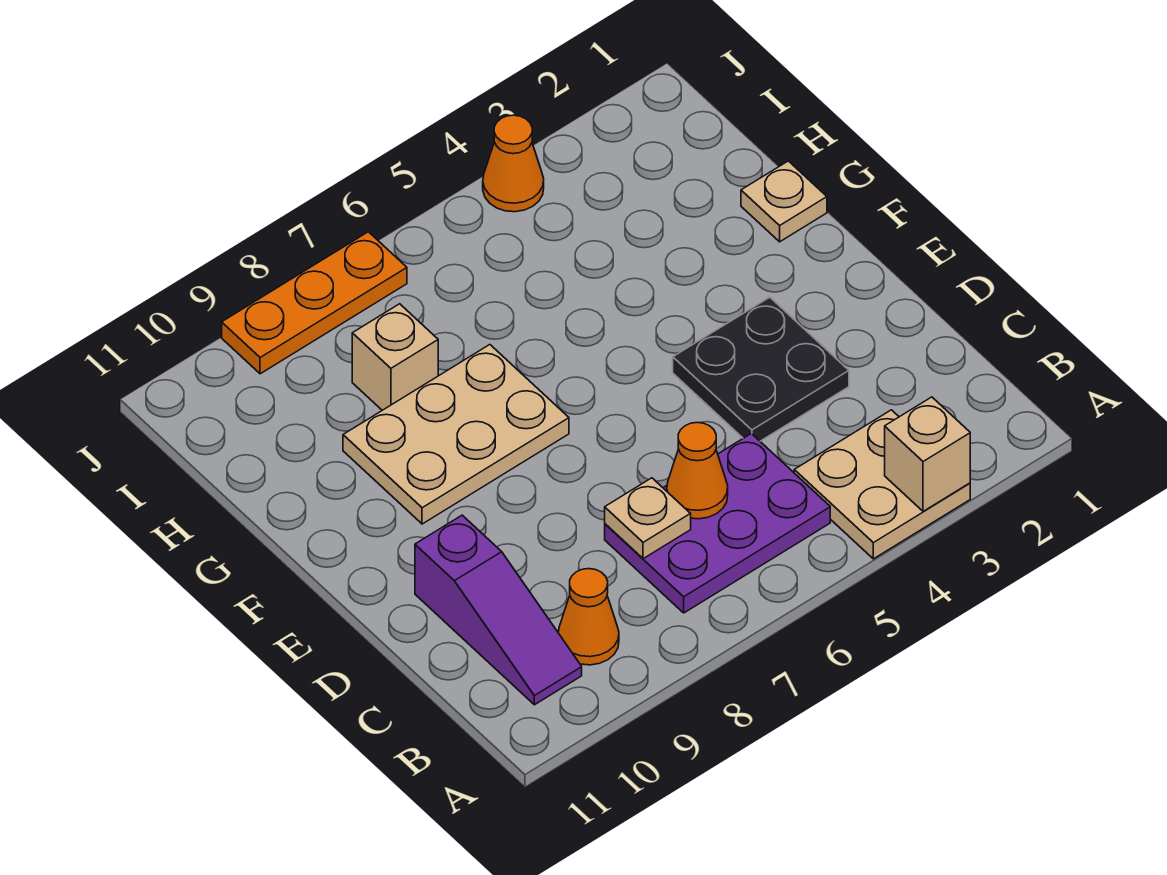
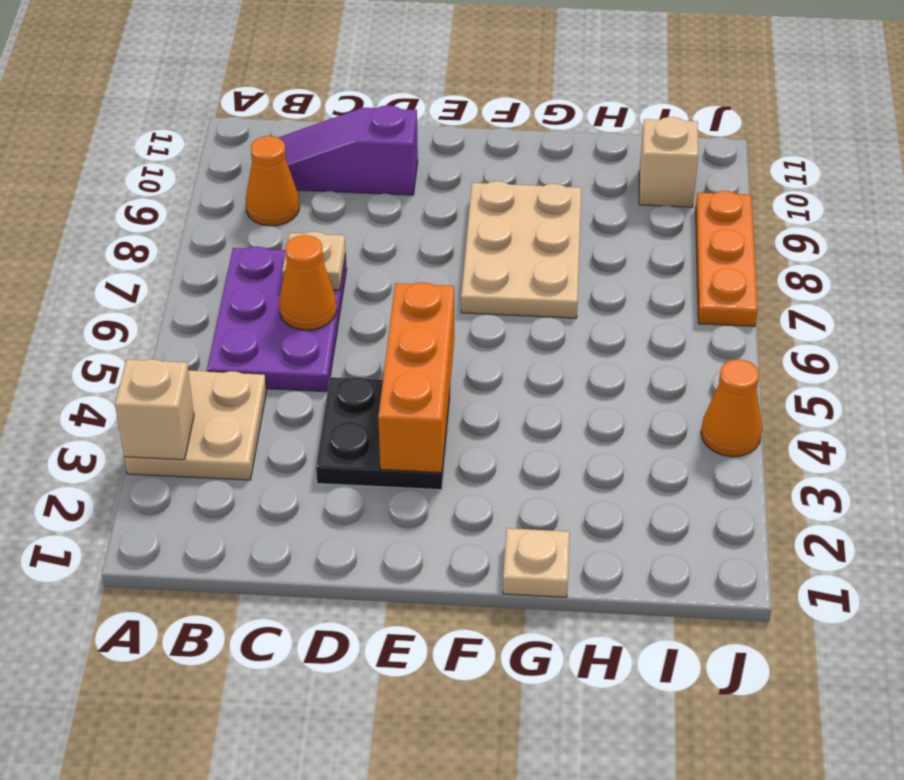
none -> orange 1x3 brick [378,282,454,473]
tan 1x1 brick [352,304,438,410] -> tan 1x1 brick moved to [639,117,698,207]

